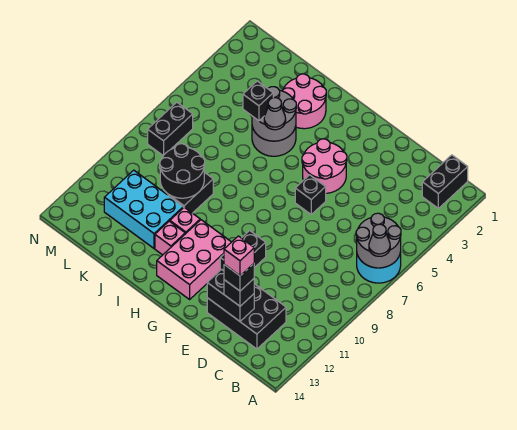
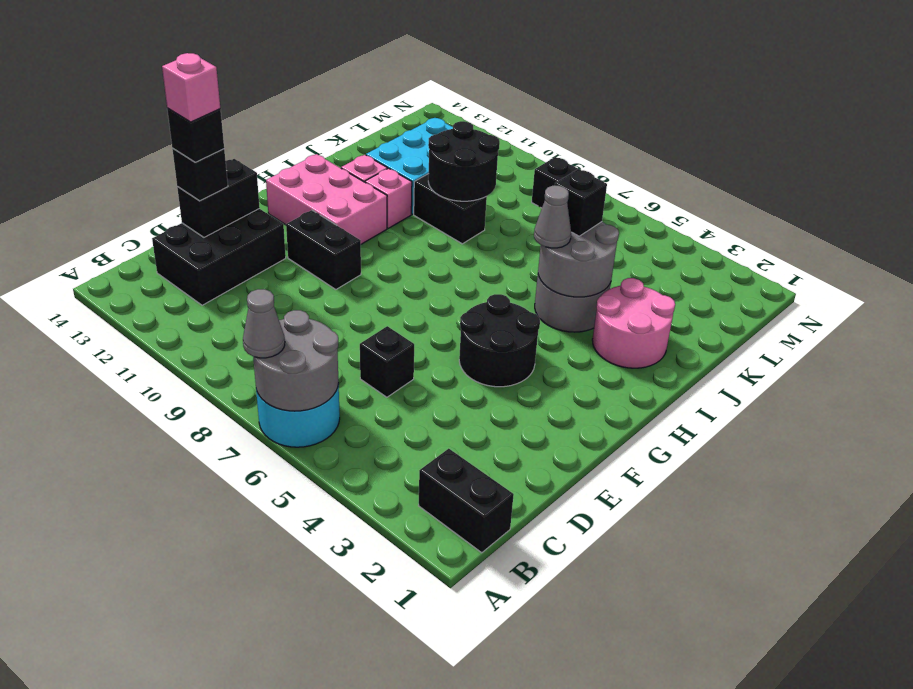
pink 2x2 round brick [302,139,347,193] -> black 2x2 round brick [459,294,540,387]
black 1x1 brick [295,175,326,214] -> black 1x1 brick moved to [360,326,414,397]

